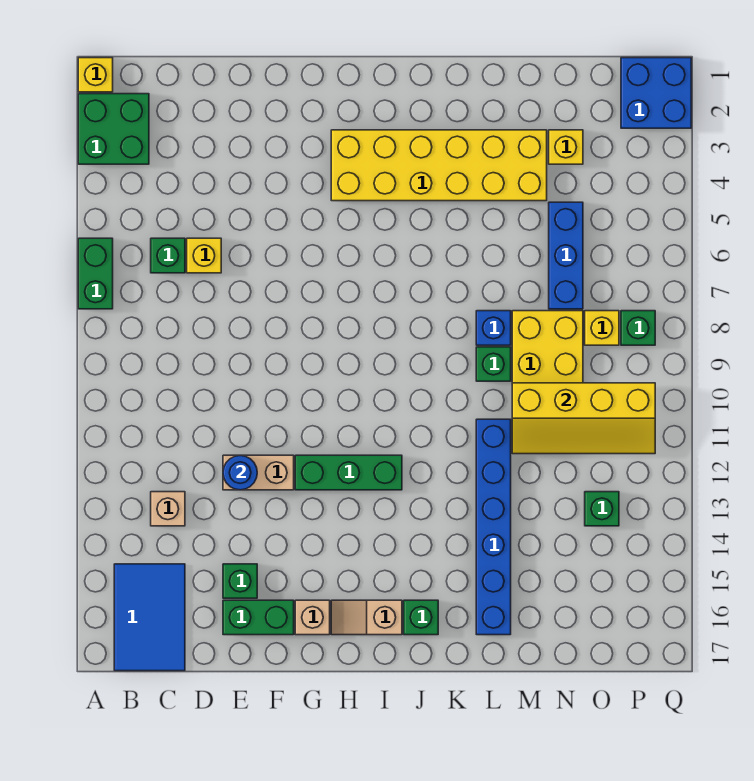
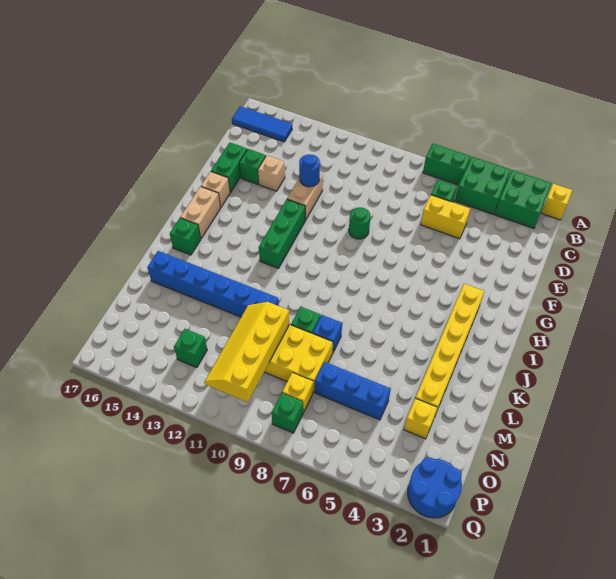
none -> green 2x2 brick [455,157,511,214]
blue 2x3 tile [114,564,185,671] -> blue 1x3 tile [232,106,292,142]
tan 1x1 brick [151,492,185,526] -> tan 1x1 brick moved to [258,155,285,191]
yellow 1x1 brick [187,238,221,273] -> yellow 1x2 brick [421,195,470,239]
none -> green 1x1 round brick [349,207,371,239]
yellow 2x6 brick [331,130,547,201] -> yellow 1x6 brick [416,284,485,415]
tan 1x2 slope [331,600,402,635] -> tan 1x2 brick [180,187,221,239]
blue 2x2 brick [621,58,691,128] -> blue 2x2 round brick [408,457,462,518]

